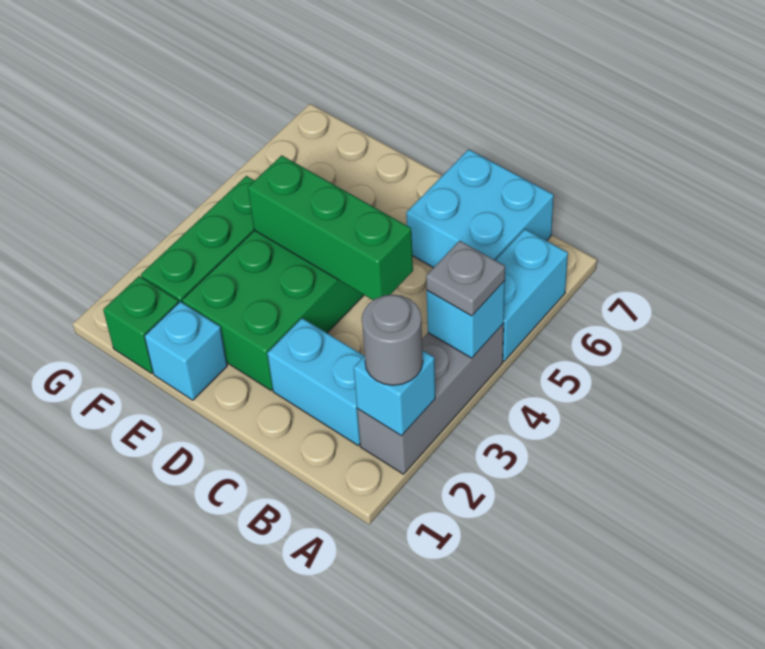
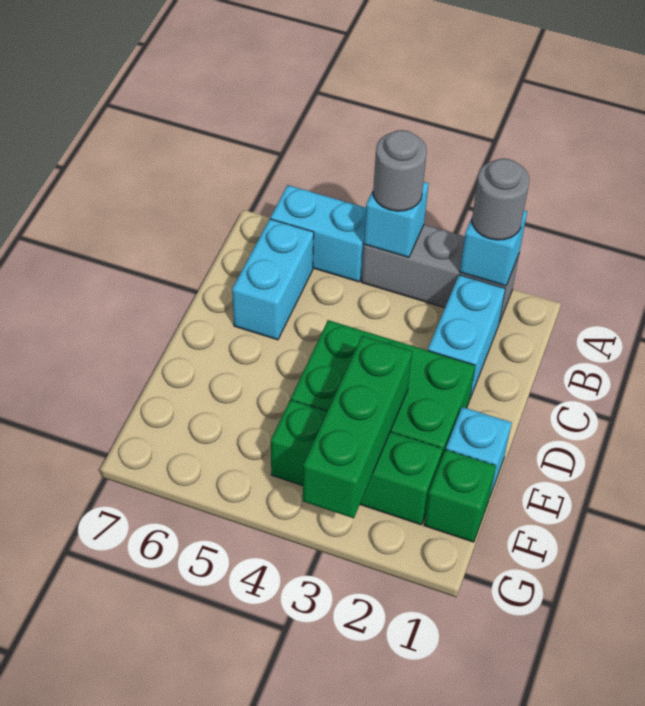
grey 1x1 plate [426,241,505,316] -> grey 1x1 round brick [373,130,427,211]
cyan 2x2 brick [406,149,554,268] -> cyan 1x2 brick [232,219,314,340]
green 1x3 brick [248,155,413,300] -> green 1x3 brick moved to [303,336,412,518]

